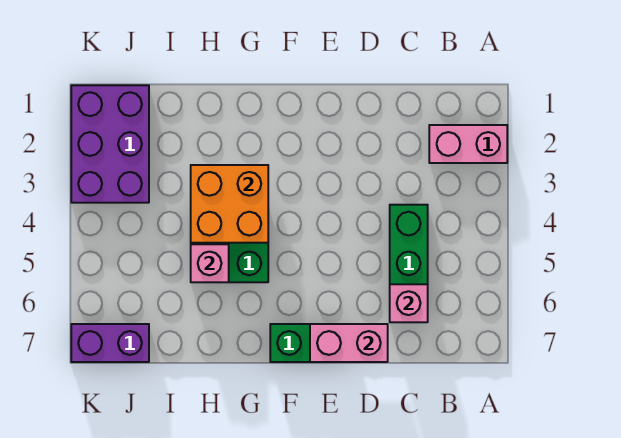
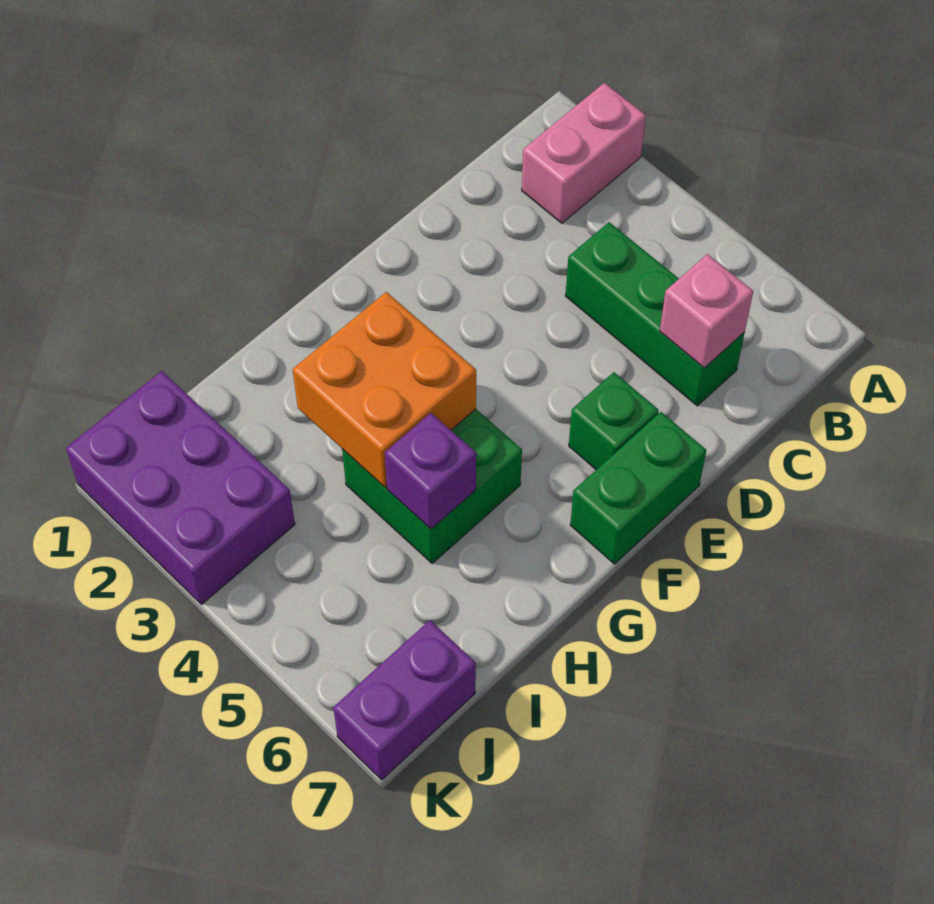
pink 1x2 brick [310,324,388,362] -> none
none -> green 1x1 brick [569,372,659,470]
pink 1x1 brick [191,244,229,282] -> purple 1x1 brick [385,413,476,529]

